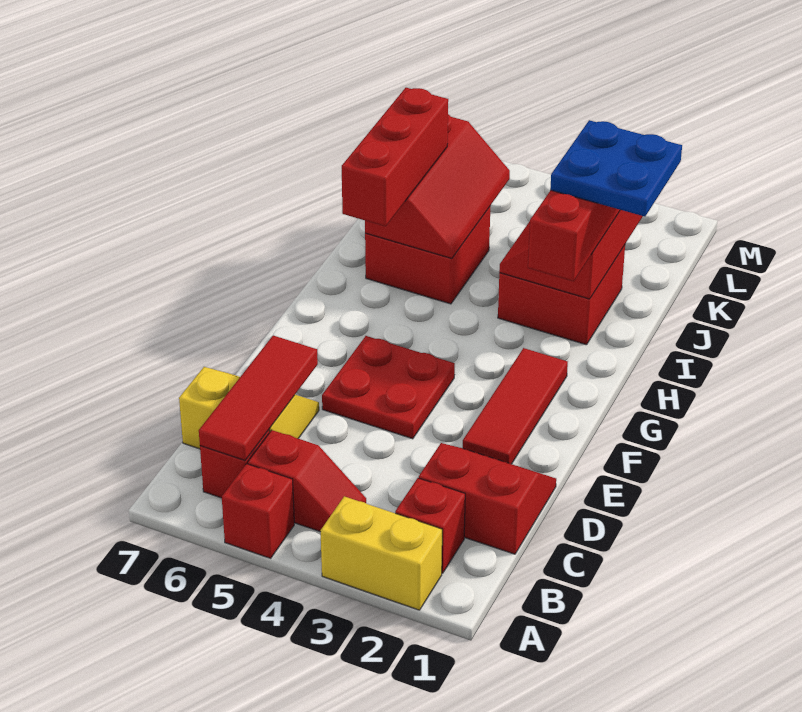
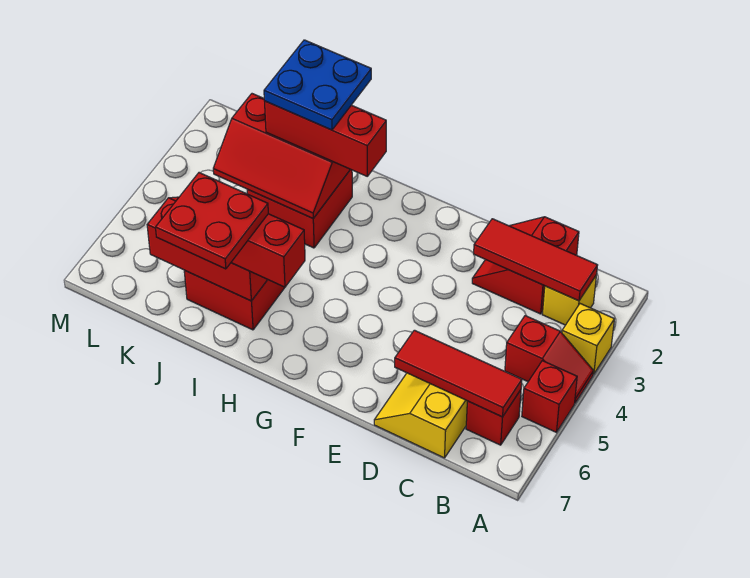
yellow 1x2 brick [321,496,442,610] -> yellow 1x1 brick [562,304,614,374]
red 1x1 brick [395,478,465,573] -> yellow 1x1 brick [542,276,596,325]
red 1x2 slope [248,430,366,532] -> red 1x2 slope turned to [505,316,593,403]
red 1x3 tile [463,348,568,464] -> red 1x3 tile moved to [474,219,598,301]
red 2x2 plate [322,336,455,439] -> red 2x2 plate moved to [155,173,268,269]

